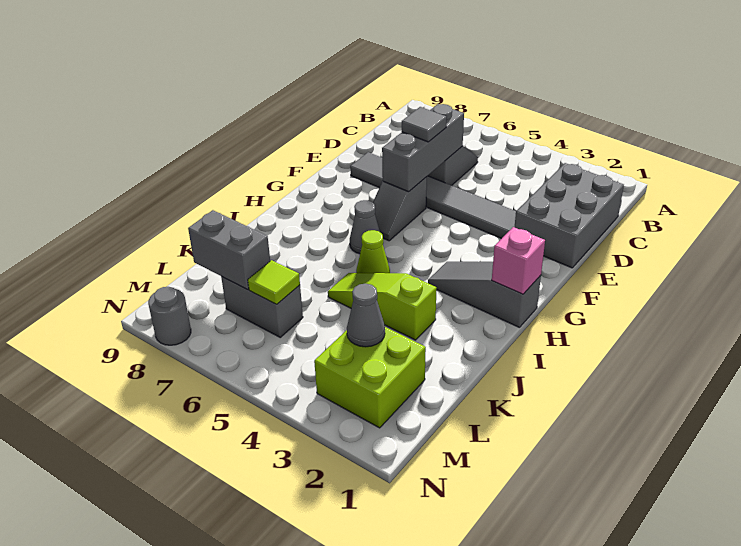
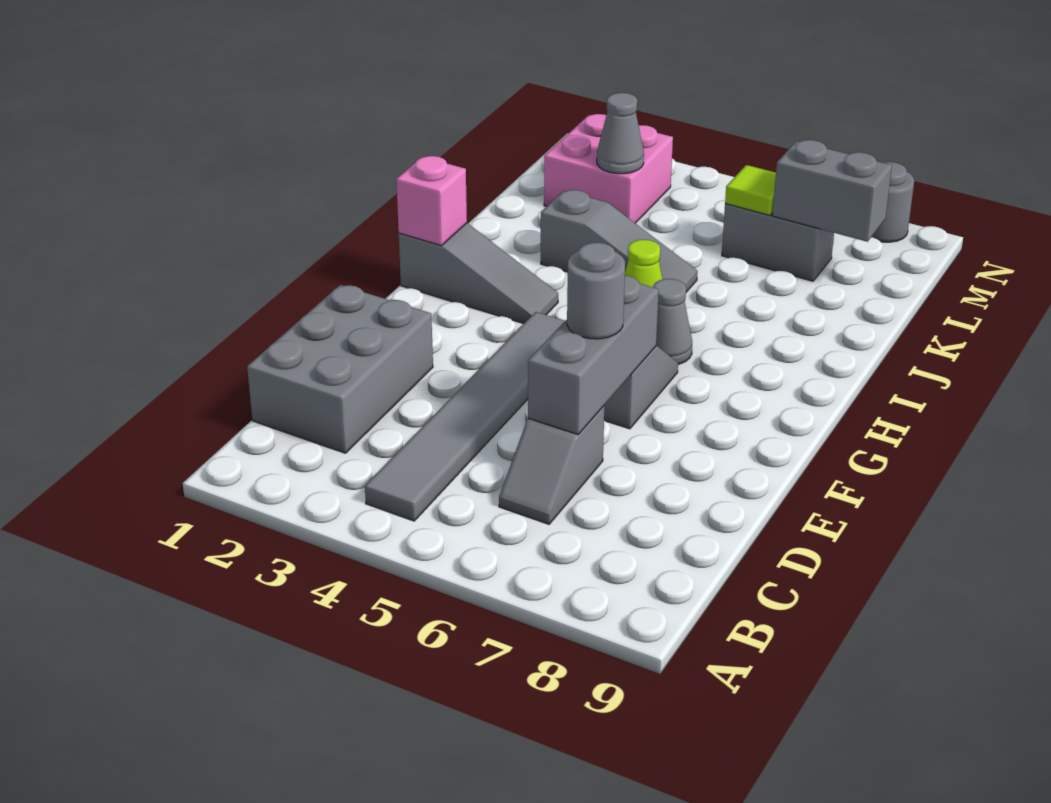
grey 1x6 tile [350,152,516,239] -> grey 1x6 tile turned to [365,312,565,521]
grey 1x1 tile [402,107,447,142] -> grey 1x1 round brick [567,243,625,339]
lime 1x3 slope [328,273,437,340] -> grey 1x3 slope [541,190,698,292]
lime 2x2 brick [314,327,426,428] -> pink 2x2 brick [544,114,673,223]

